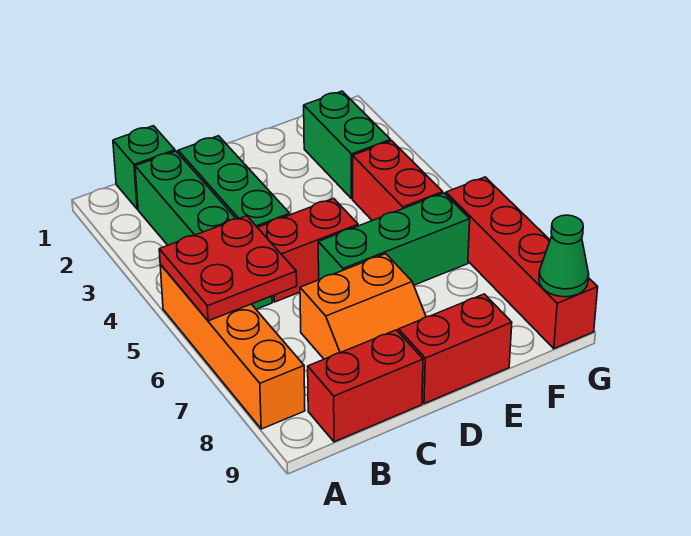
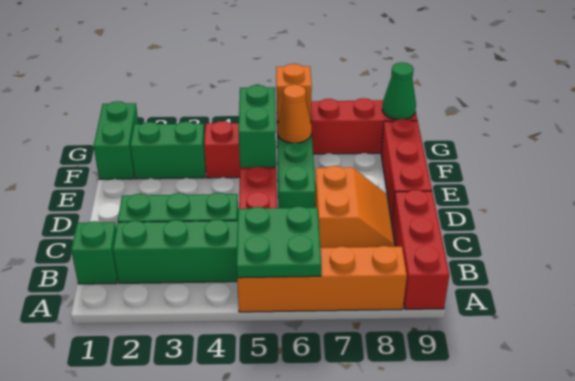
red 2x2 plate [159,216,297,321] -> green 2x2 plate [237,206,321,278]
red 1x2 brick [308,330,423,442] -> red 1x3 brick [392,190,449,309]
red 1x2 brick [398,294,512,404] -> red 1x3 brick [381,119,432,223]
none -> green 1x2 brick [239,85,276,167]
none -> green 1x2 brick [94,101,138,179]
none -> orange 1x1 cone [277,84,312,143]
none -> orange 1x1 brick [276,64,312,121]

